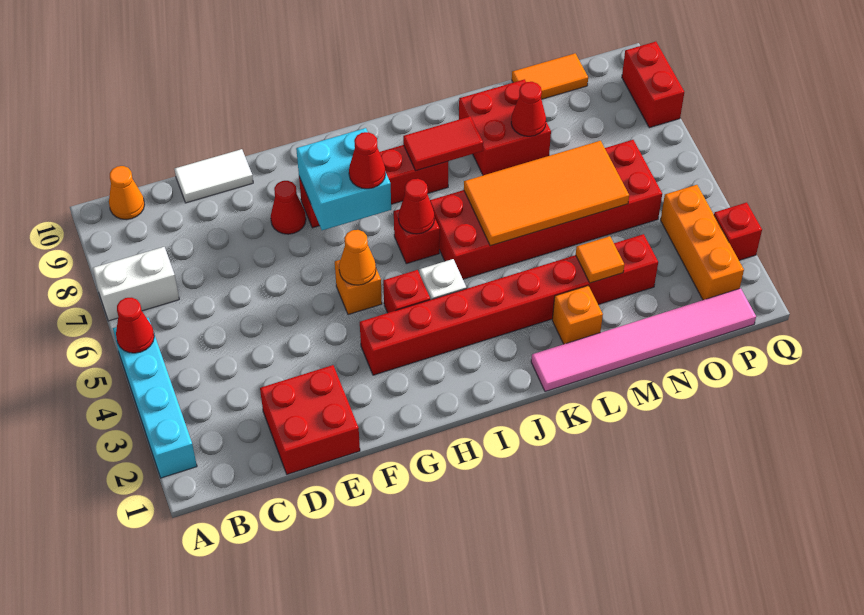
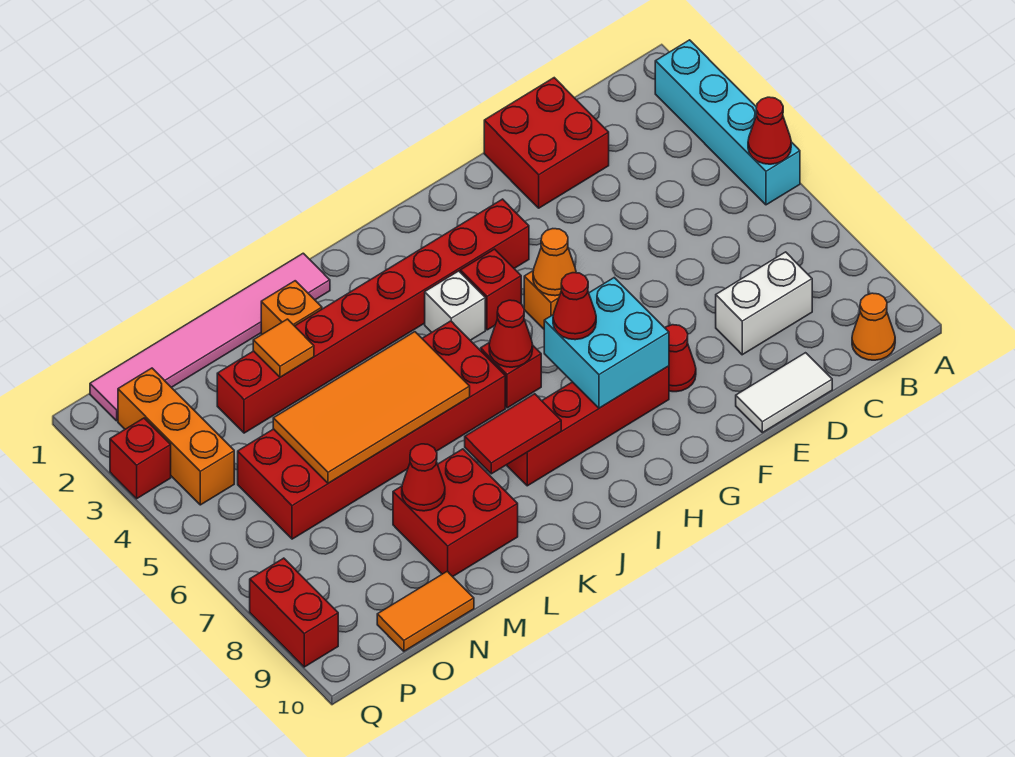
white 1x2 brick [93,247,179,321] -> white 1x2 brick moved to [716,252,812,355]

